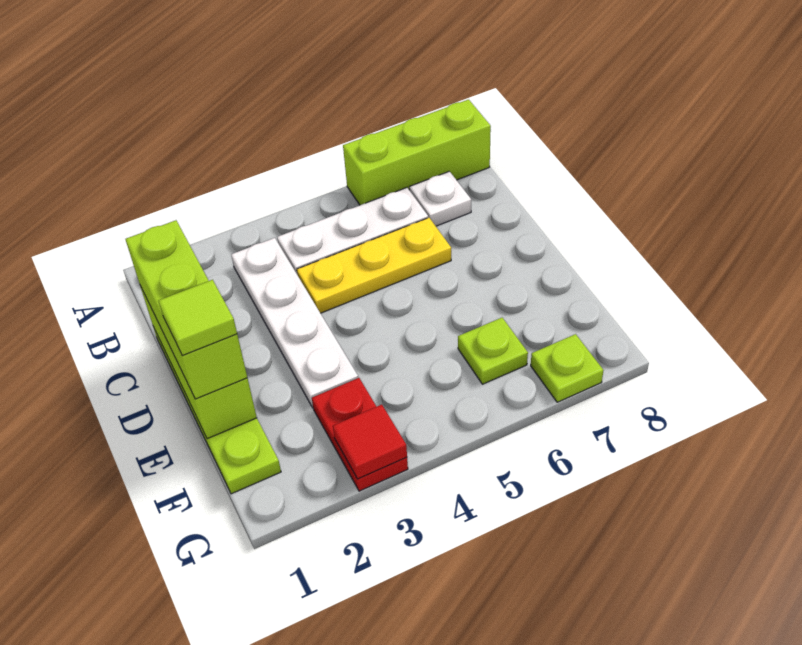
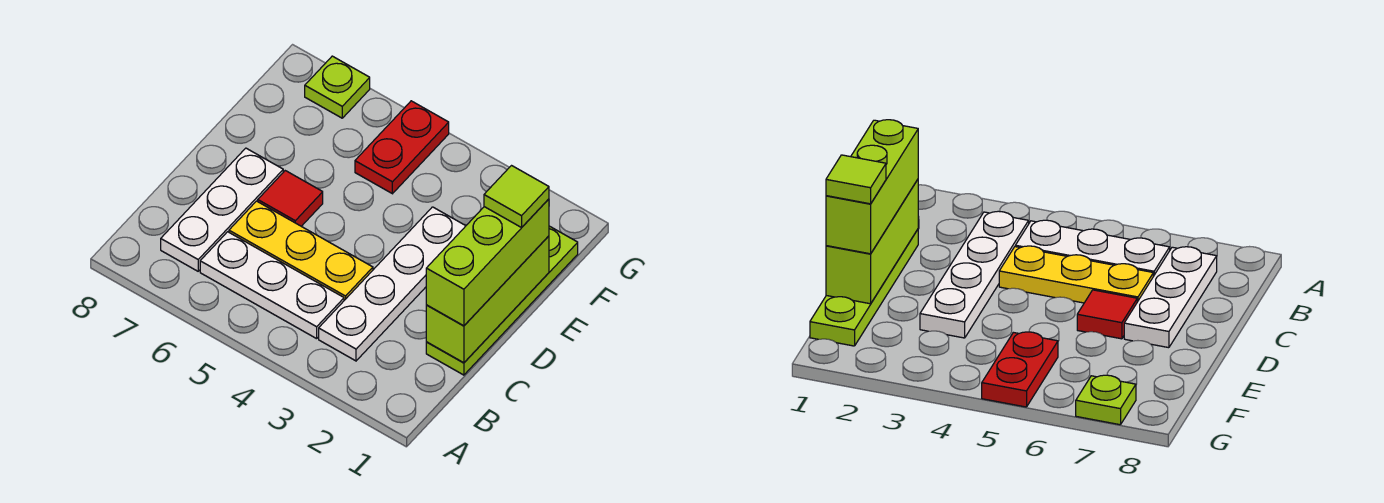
lime 1x3 brick [343,100,491,205] -> none
white 1x1 plate [409,171,471,226] -> white 1x3 plate [161,148,283,271]
red 1x2 plate [312,378,408,491] -> red 1x2 plate moved to [355,101,449,194]
lime 1x1 plate [458,318,528,384] -> none
red 1x1 tile [333,405,407,479] -> red 1x1 tile moved to [258,171,323,226]

